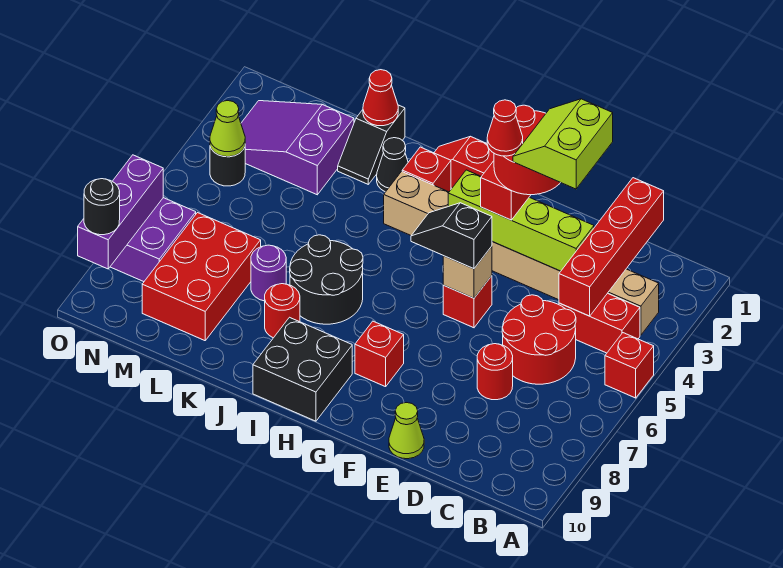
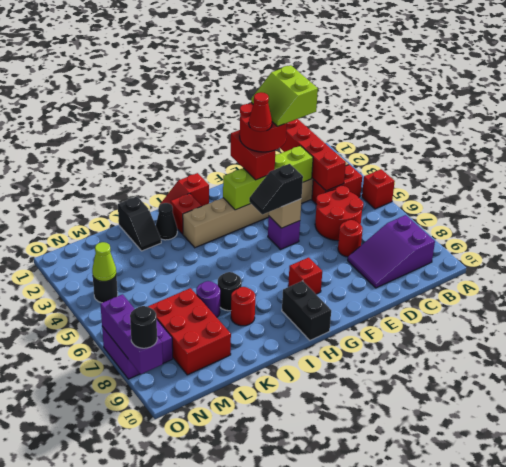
lime 1x1 cone [389,403,424,459] -> none
red 1x1 brick [443,276,492,328] -> purple 1x1 brick [268,216,300,250]
black 2x2 brick [253,317,352,421] -> black 1x2 brick [282,281,331,340]
black 2x2 round brick [290,235,363,324] -> black 1x1 round brick [218,272,242,311]
red 1x1 cone [363,70,398,126] -> none
purple 2x3 slope [241,101,354,195] -> purple 2x3 slope moved to [347,215,435,288]

